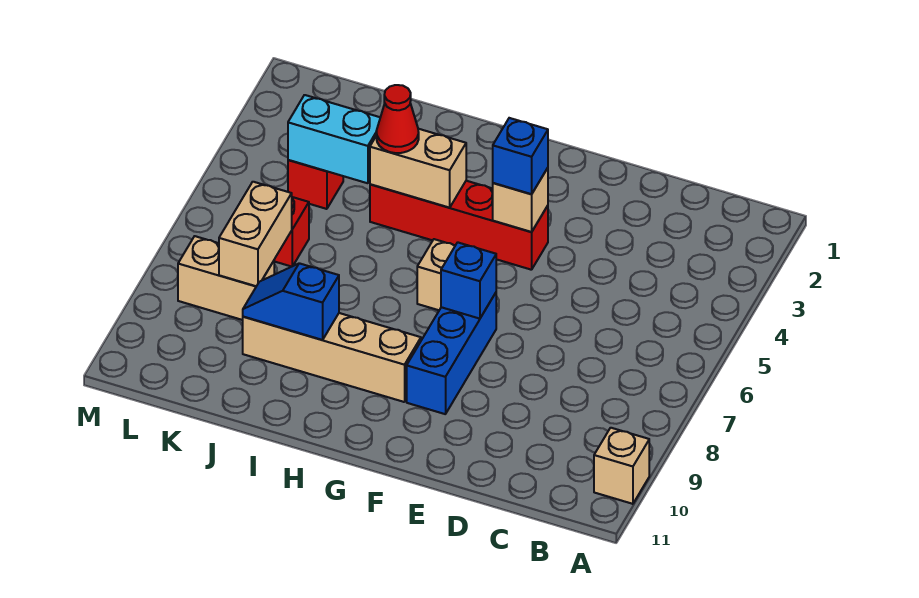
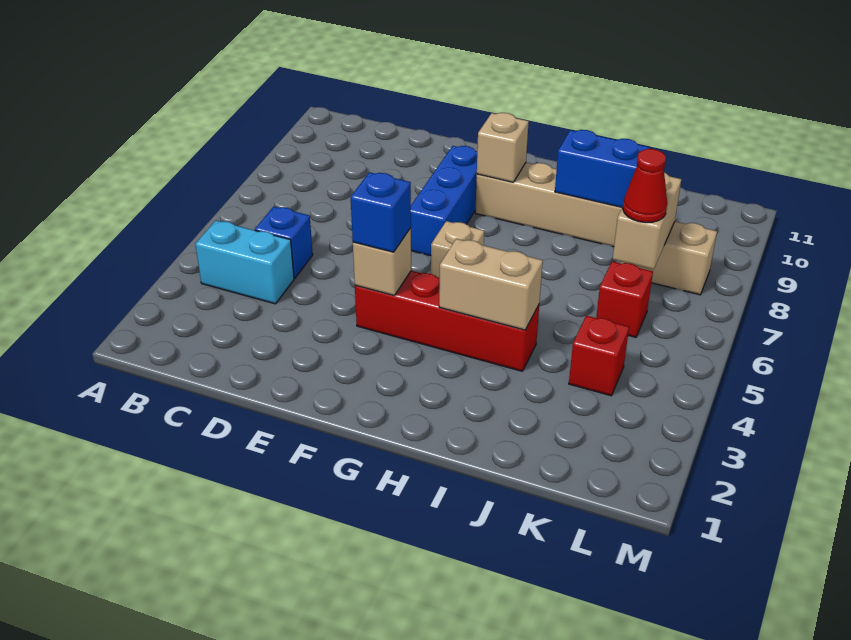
tan 1x1 brick [594,428,649,504] -> tan 1x1 brick moved to [477,113,529,182]
blue 1x1 brick [441,242,496,319] -> blue 1x1 brick moved to [255,207,313,278]
red 1x1 cone [376,85,419,153] -> red 1x1 cone moved to [623,149,667,223]
blue 1x2 slope [243,263,339,340] -> blue 1x2 brick [555,130,650,207]
cyan 1x2 brick [288,95,380,183] -> cyan 1x2 brick moved to [195,221,294,304]

